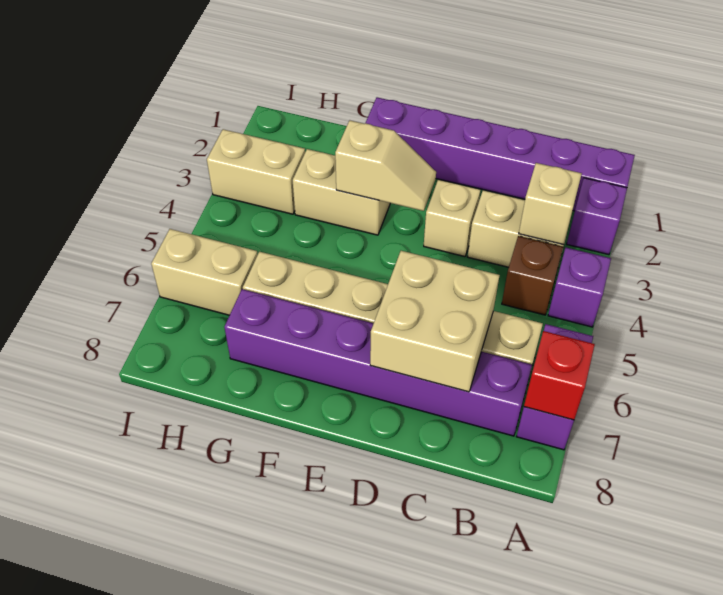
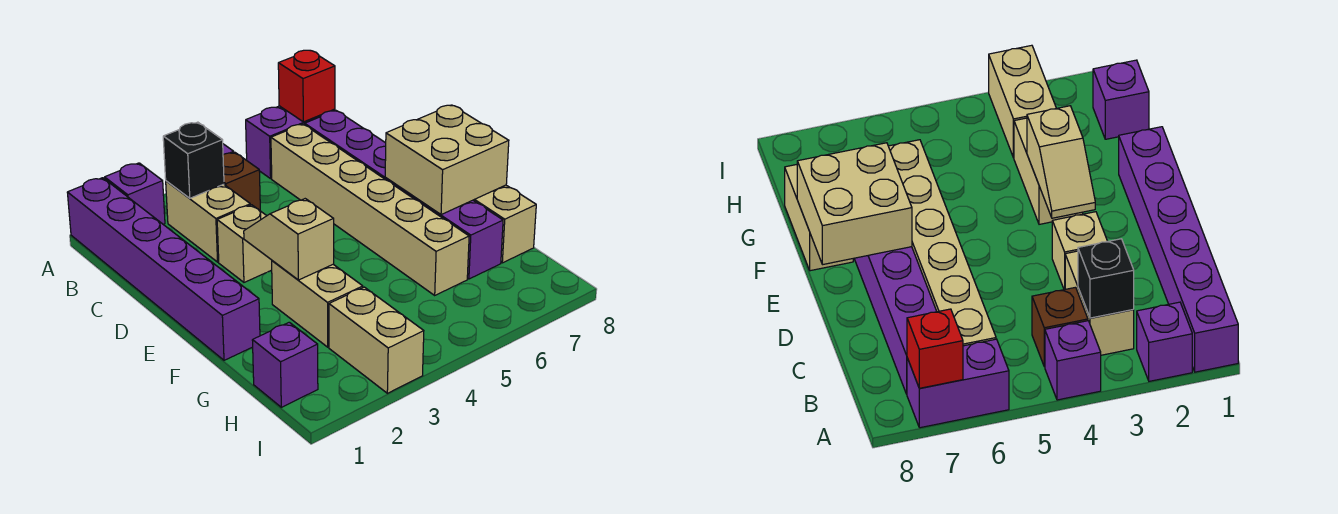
tan 1x1 brick [519,163,582,245] -> black 1x1 brick [163,122,224,198]
tan 2x2 brick [370,251,500,392] -> tan 2x2 brick moved to [385,105,509,215]
none -> purple 1x1 brick [252,322,318,407]
tan 1x2 brick [151,229,258,315] -> tan 1x2 brick moved to [473,185,536,263]

